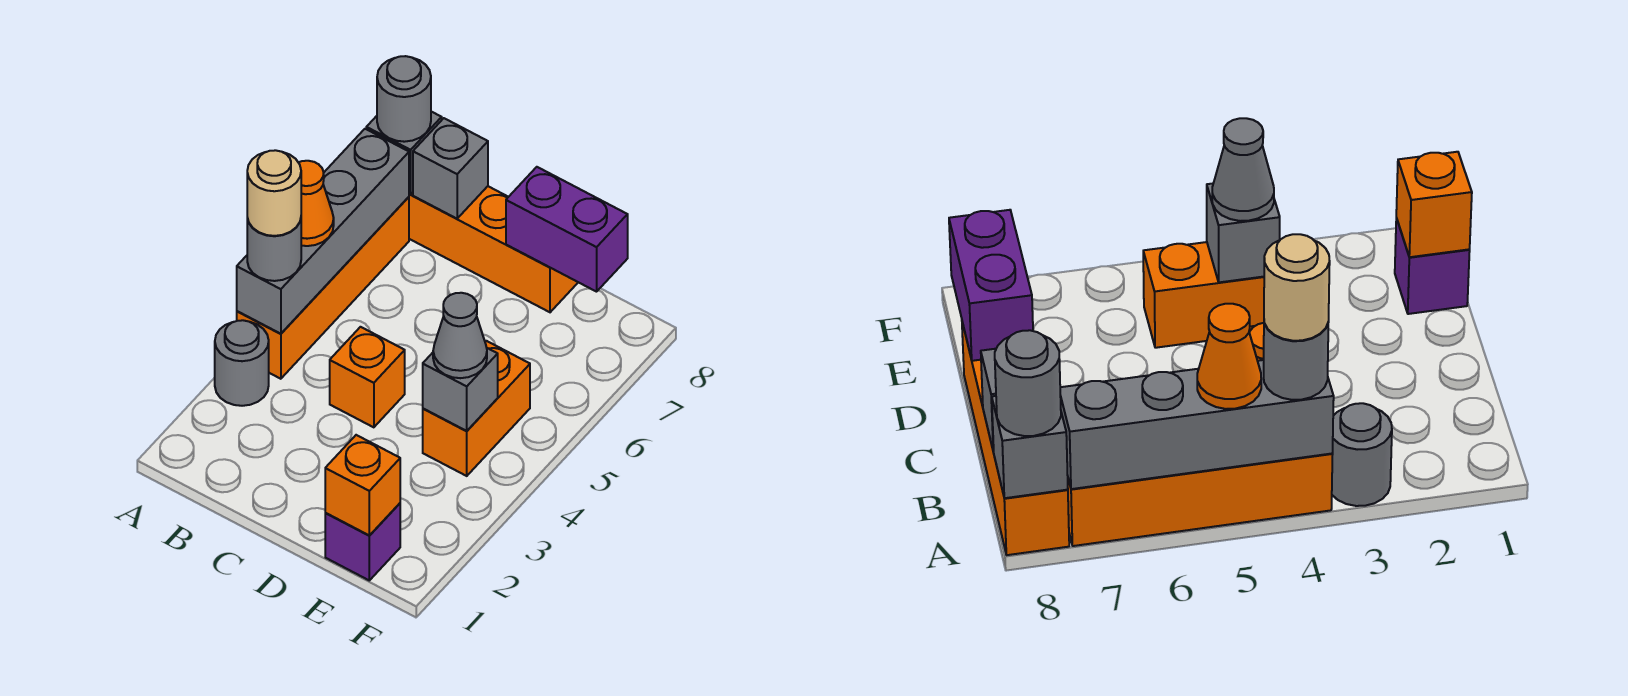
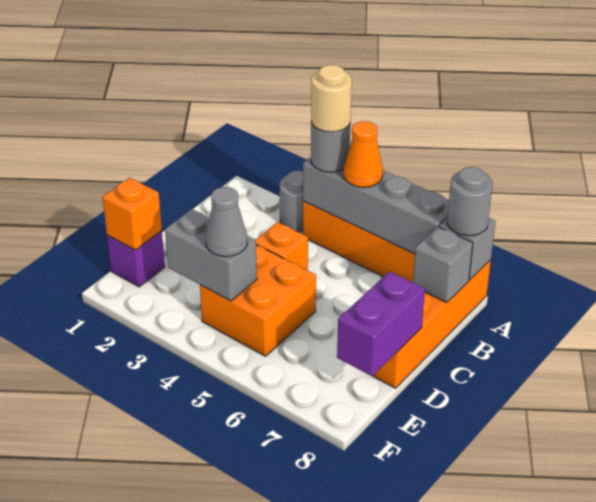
orange 1x2 brick [423,341,530,476] -> orange 2x2 brick [200,245,316,356]
grey 1x1 brick [423,348,498,431] -> grey 1x2 brick [165,209,257,301]

